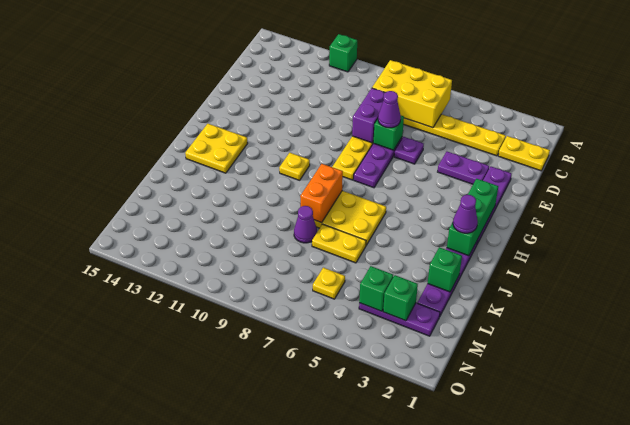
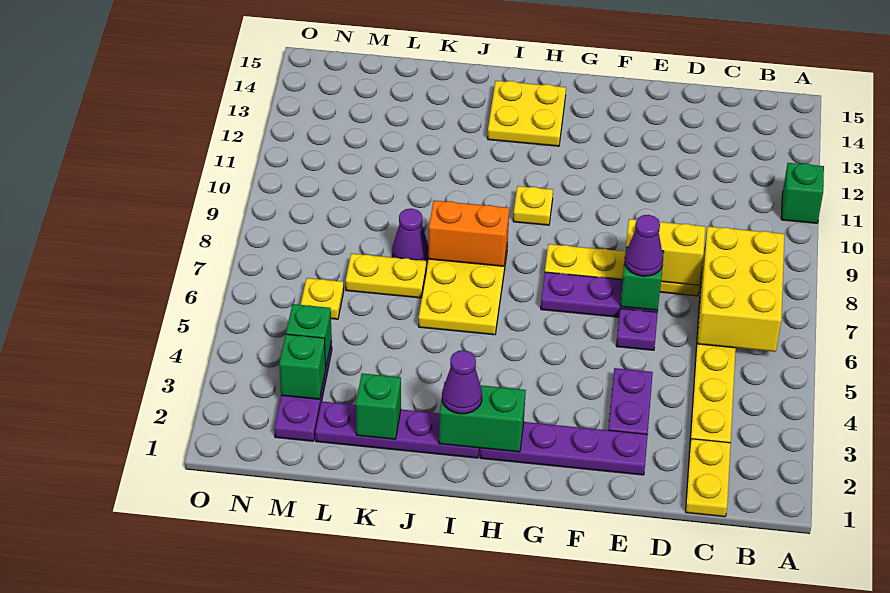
purple 1x2 brick [352,88,385,143] -> yellow 1x2 brick [626,219,705,285]
green 1x3 brick [447,179,498,256] -> green 1x2 brick [439,382,526,452]
yellow 1x2 plate [312,224,366,263] -> yellow 1x2 plate turned to [346,253,426,298]

